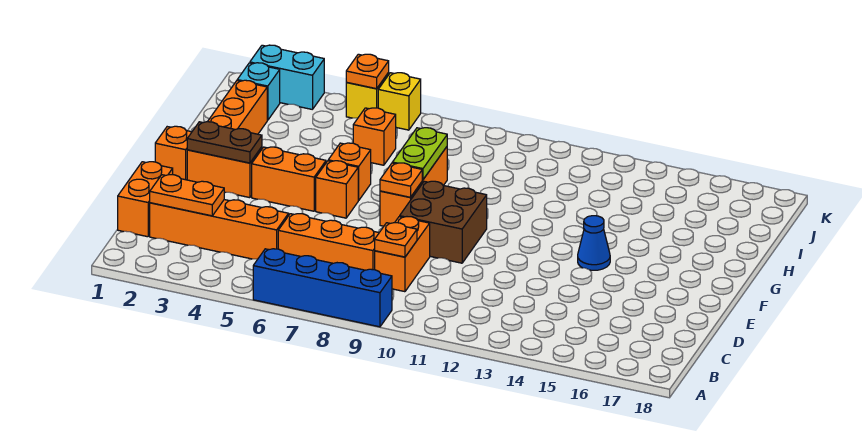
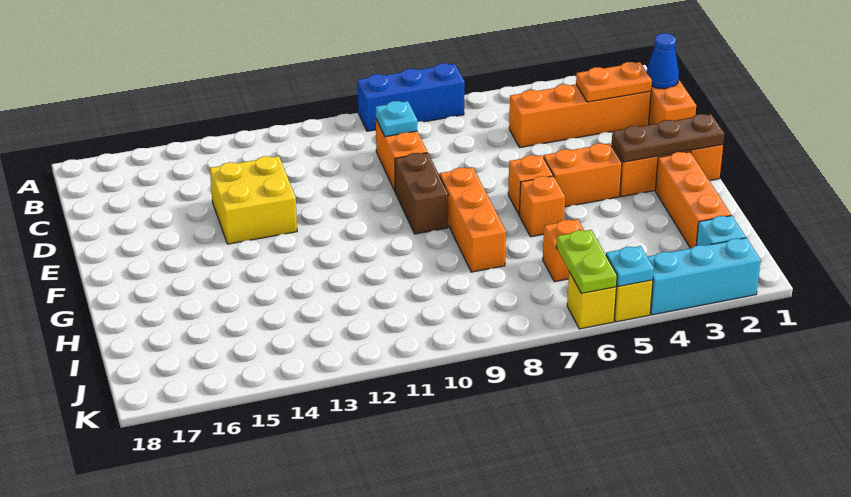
blue 1x4 brick [253,249,392,327] -> blue 1x3 brick [358,63,465,131]
orange 1x3 brick [278,214,379,270] -> none
orange 1x1 plate [375,223,417,257] -> cyan 1x1 plate [376,101,417,137]
none -> yellow 2x2 brick [210,156,297,244]
brown 2x2 brick [400,181,487,263] -> brown 1x2 brick [395,153,448,234]
brown 1x2 plate [187,122,262,163] -> brown 1x3 plate [612,114,724,162]
orange 1x1 plate [380,163,422,197] -> none
blue 1x1 cone [578,216,610,270] -> blue 1x1 cone moved to [646,33,679,89]
lime 1x2 plate [392,128,447,180] -> lime 1x2 plate moved to [557,230,617,293]
cyan 1x2 brick [250,45,324,109] -> cyan 1x3 brick [647,238,761,315]
orange 1x1 plate [346,54,389,89] -> cyan 1x1 plate [606,246,654,286]

